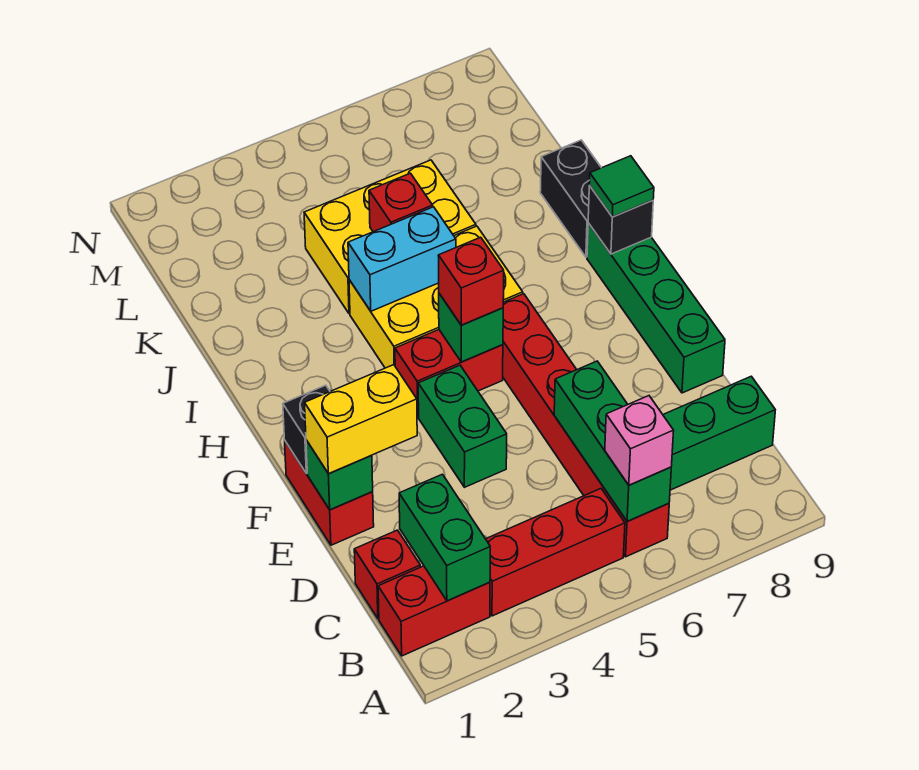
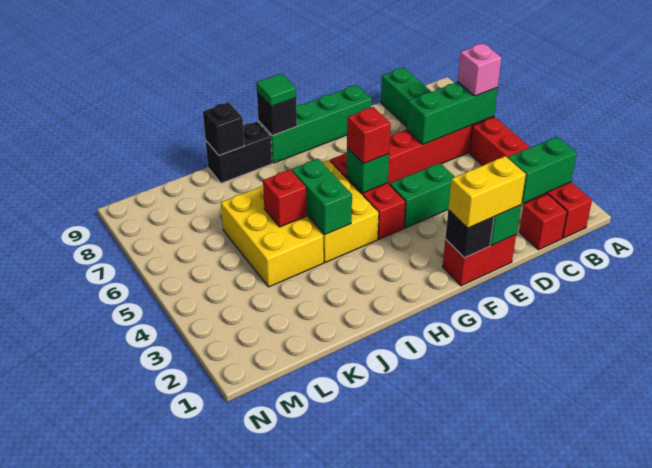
yellow 1x2 brick [305,365,417,474] -> yellow 1x2 brick turned to [448,156,526,228]
cyan 1x2 brick [348,207,456,311] -> green 1x2 brick [292,159,352,235]
none -> black 1x1 brick [203,102,244,155]

